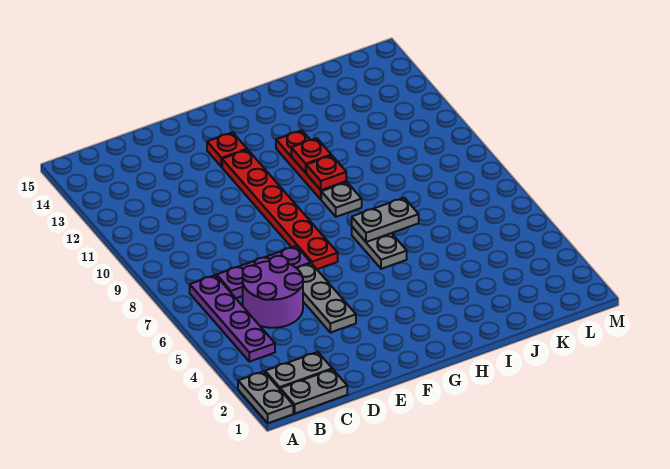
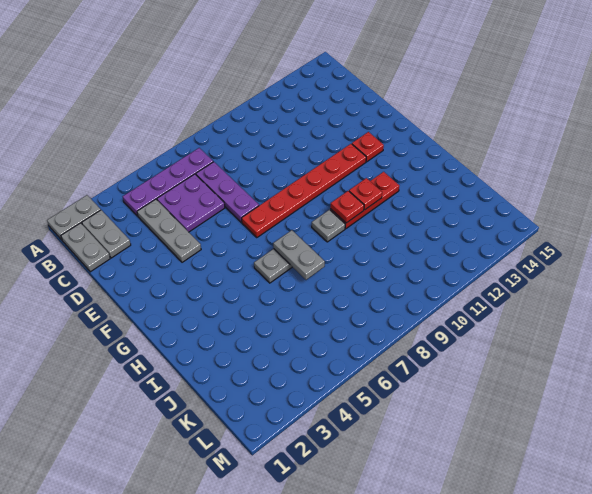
purple 2x2 round brick [243,256,303,328] -> purple 2x2 plate [157,174,225,232]
grey 1x3 plate [297,263,356,333] -> grey 1x3 plate turned to [137,199,201,262]

